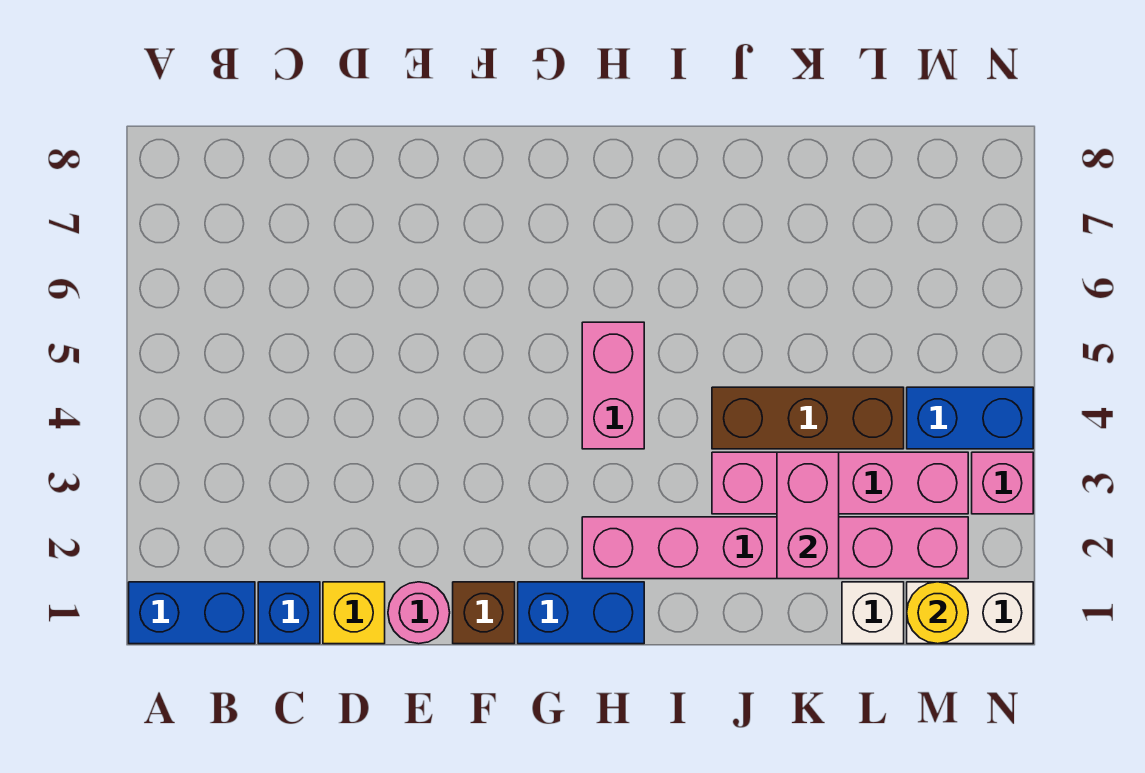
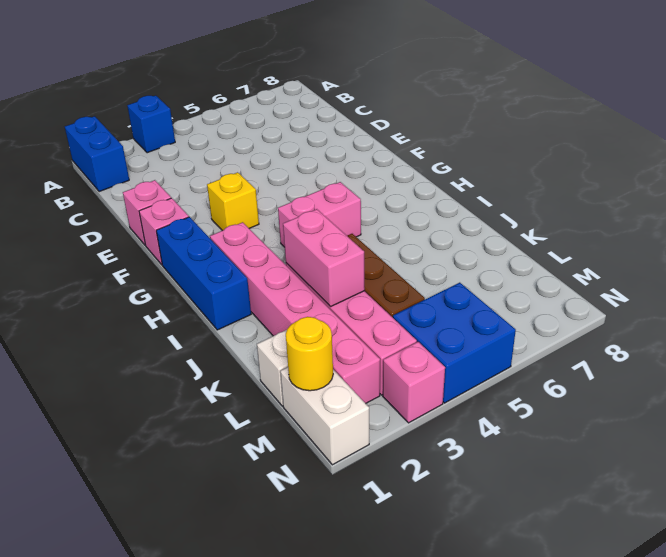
blue 1x1 brick [258,582,320,644] -> blue 1x1 brick moved to [127,96,175,153]
yellow 1x1 brick [323,582,385,644] -> yellow 1x1 brick moved to [207,172,259,231]
pink 1x1 round brick [388,582,450,644] -> pink 1x1 brick [123,180,171,245]
brown 1x1 brick [453,582,515,644] -> pink 1x1 brick [139,198,189,265]
blue 1x2 brick [518,582,644,644] -> blue 1x3 brick [156,217,251,330]
pink 1x2 brick [777,452,839,579] -> pink 1x2 brick turned to [283,209,365,307]
blue 1x2 brick [907,387,1033,449] -> blue 2x2 brick [393,283,516,403]

